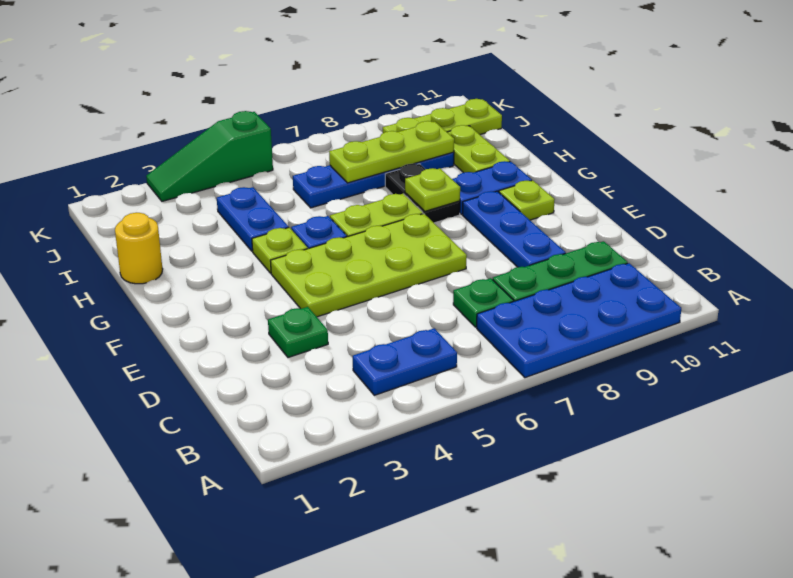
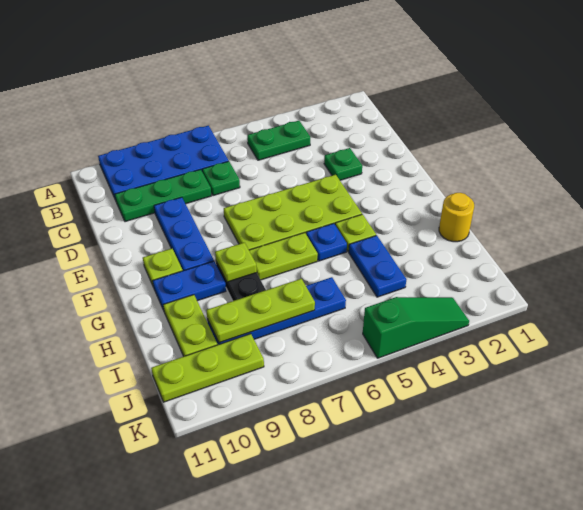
blue 1x2 plate [353,328,457,395] -> green 1x2 plate [247,121,310,160]

